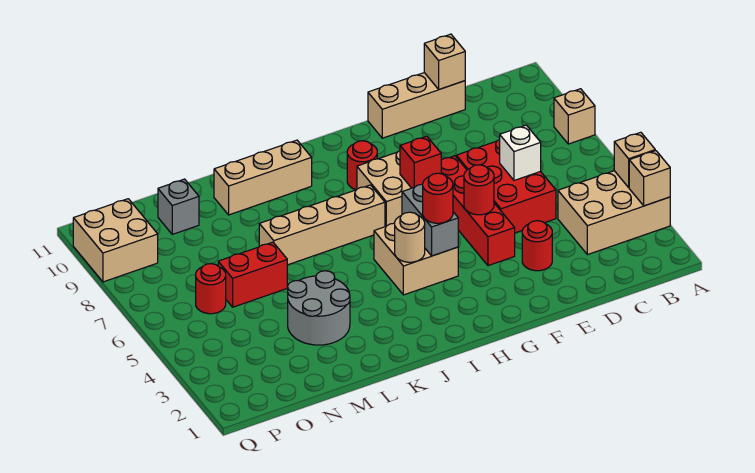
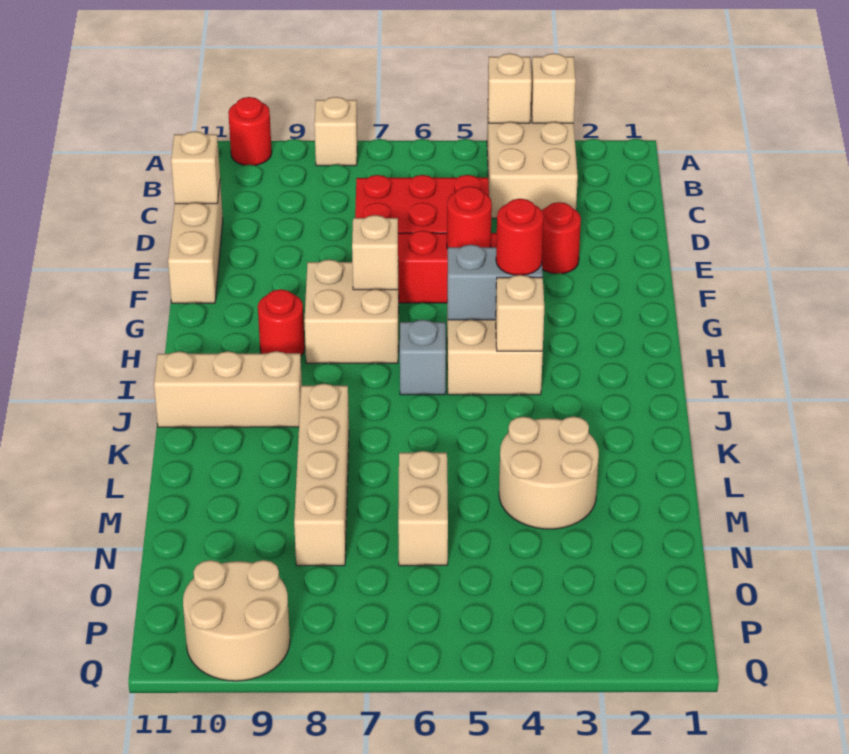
white 1x1 brick [500,125,541,180] -> none
red 1x1 brick [400,136,441,188] -> tan 1x1 brick [352,215,398,290]
tan 1x1 round brick [395,212,425,262] -> tan 1x1 brick [496,275,544,351]
tan 1x4 brick [259,185,385,265] -> tan 1x4 brick moved to [294,384,349,566]
tan 1x3 brick [214,140,312,215] -> tan 1x3 brick turned to [154,351,302,427]
grey 2x2 round brick [288,271,350,345] -> tan 2x2 round brick [499,416,599,529]
red 1x2 brick [218,242,287,307] -> tan 1x2 brick [398,451,448,566]
grey 1x1 brick [158,179,199,234] -> grey 1x1 brick moved to [400,320,446,395]
red 1x1 round brick [196,264,226,314] -> red 1x1 round brick moved to [228,97,272,165]
tan 2x2 brick [73,199,158,282] -> tan 2x2 round brick [183,560,290,681]

